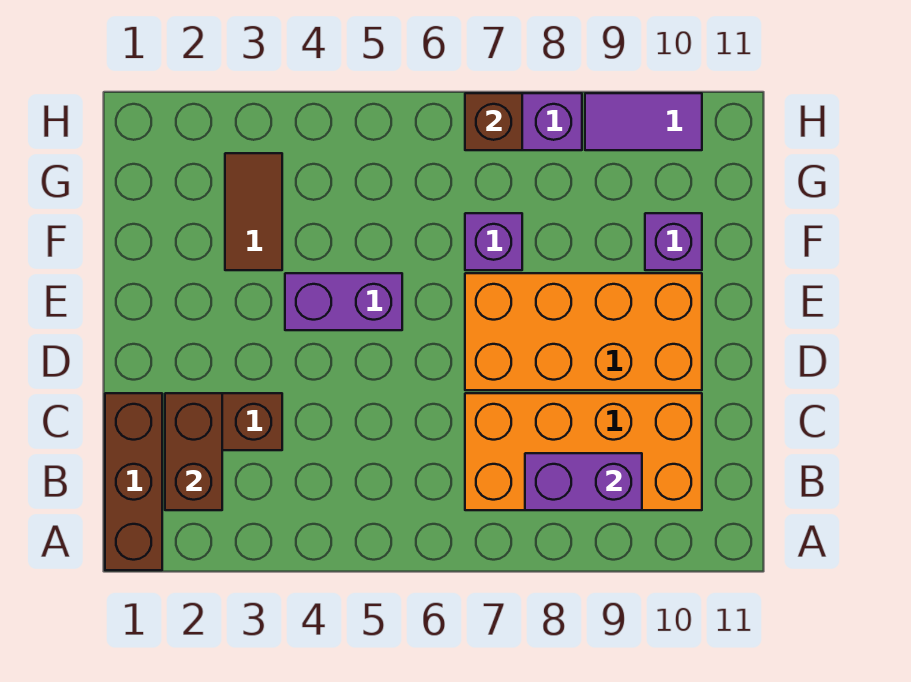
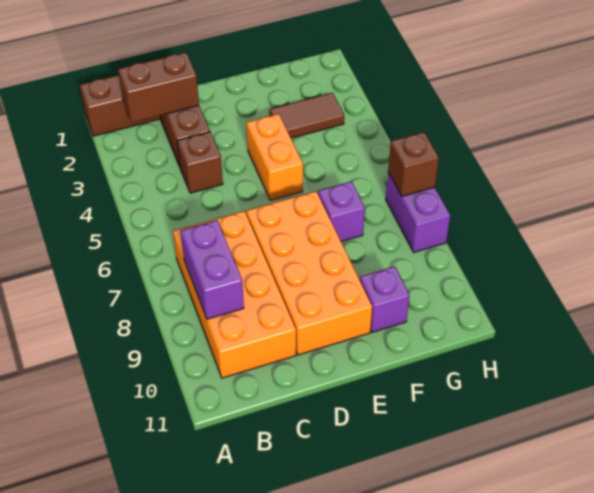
none -> brown 1x1 brick [177,132,223,193]
purple 1x2 brick [285,273,402,330] -> orange 1x2 brick [247,114,303,200]
purple 1x2 tile [585,93,702,150] -> none

